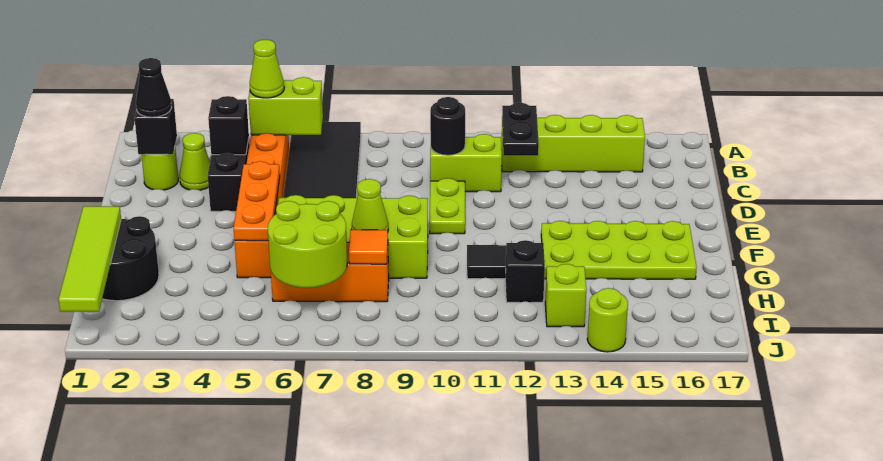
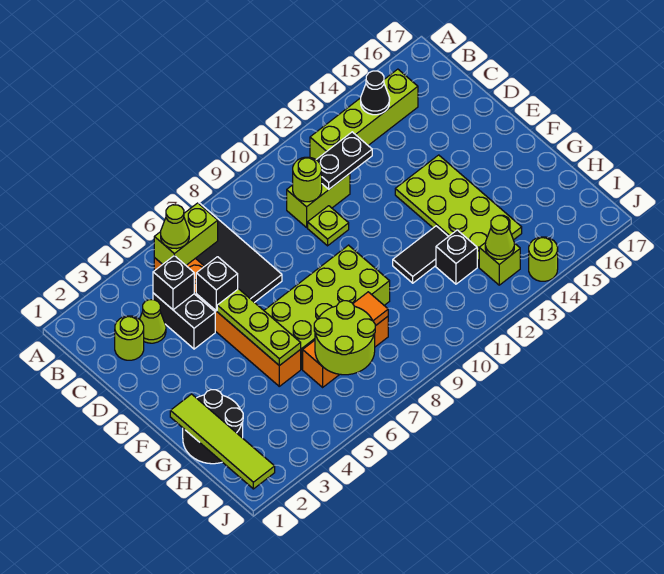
black 1x2 plate [502,103,539,156] -> black 1x2 plate turned to [316,132,372,189]
black 1x1 brick [134,99,177,154] -> black 1x1 brick moved to [196,257,238,311]
black 1x1 cone [136,58,172,117] -> black 1x1 cone moved to [361,71,390,115]
black 1x1 round brick [430,97,465,155] -> lime 1x1 round brick [293,157,322,202]
lime 1x2 plate [430,178,465,234] -> lime 1x1 plate [308,206,349,246]
orange 1x3 plate [234,161,280,241] -> lime 1x3 plate [217,289,301,366]
lime 2x4 plate [541,221,697,279] -> lime 2x4 plate turned to [395,155,522,267]
lime 1x1 cone [352,179,388,230] -> lime 1x1 cone moved to [485,216,514,259]

